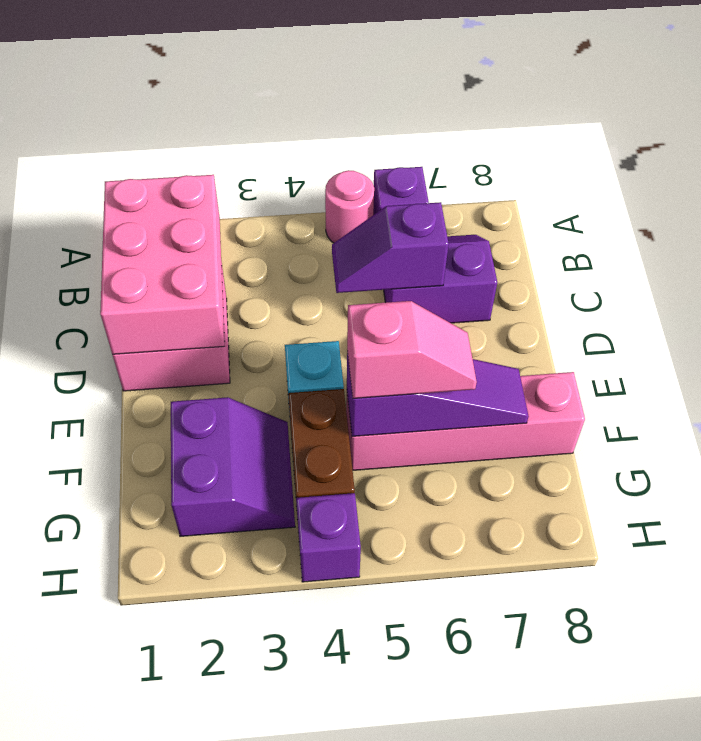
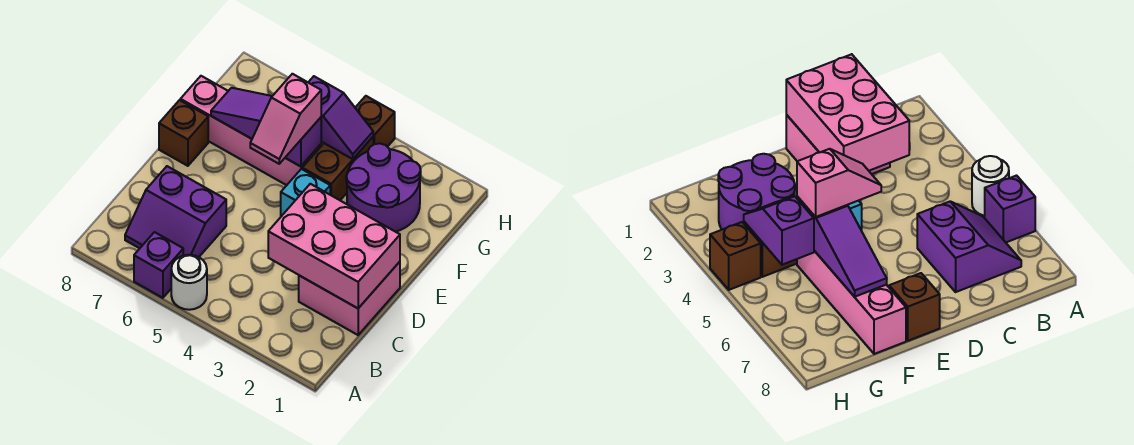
pink 1x1 round brick [325,170,374,243] -> white 1x1 round brick [171,255,207,310]
pink 2x3 brick [100,175,225,354] -> pink 2x3 brick turned to [268,184,400,308]
purple 1x2 slope [332,202,449,293] -> purple 1x2 slope moved to [308,76,373,159]
none -> brown 1x1 brick [159,100,208,166]
purple 2x2 slope [171,397,295,536] -> purple 2x2 round brick [346,143,421,232]
pink 1x2 slope [347,301,477,398] -> pink 1x2 slope turned to [250,74,321,164]
purple 1x1 brick [296,493,361,582] -> brown 1x1 brick [355,96,395,147]

